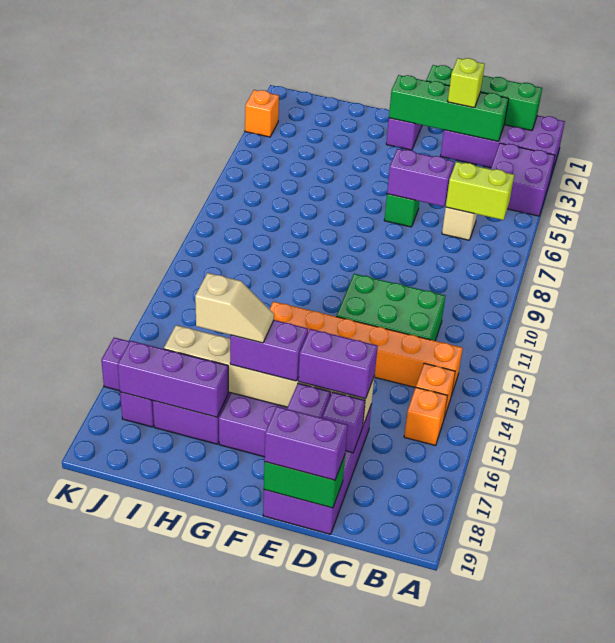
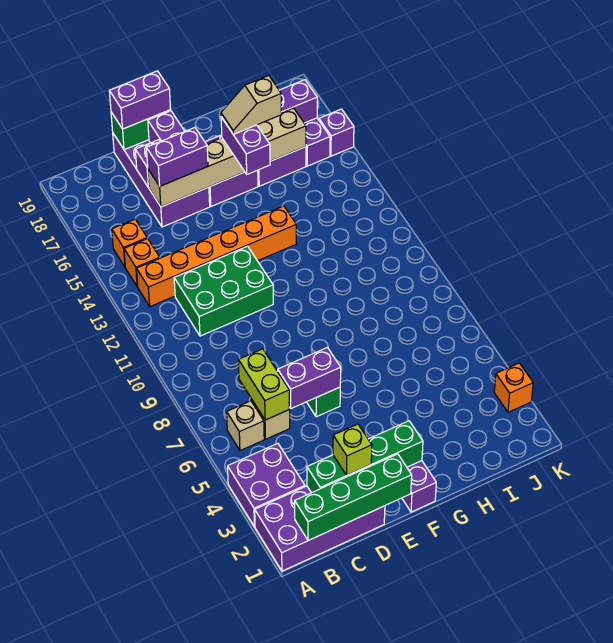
none -> tan 1x1 brick [227,401,264,451]
lime 1x2 brick [446,162,514,220] -> lime 1x2 brick turned to [238,349,290,420]
purple 1x2 brick [230,320,308,381] -> purple 1x2 brick turned to [221,117,270,174]

